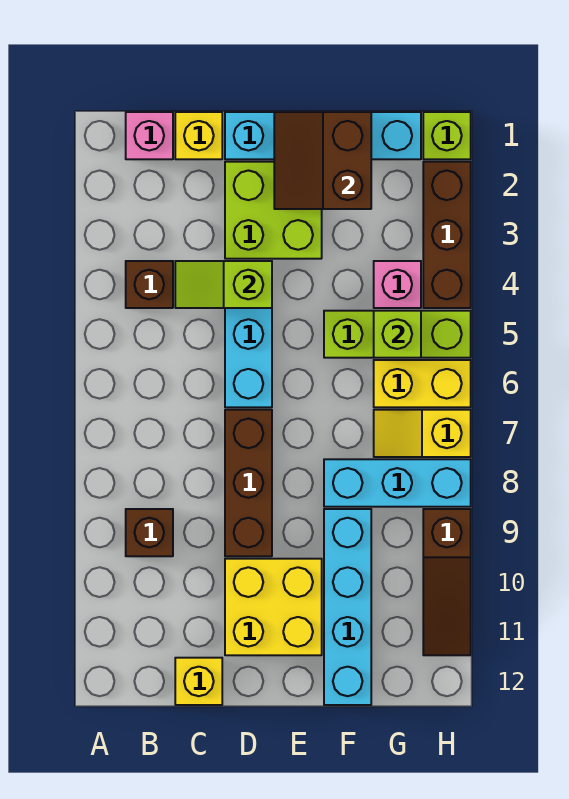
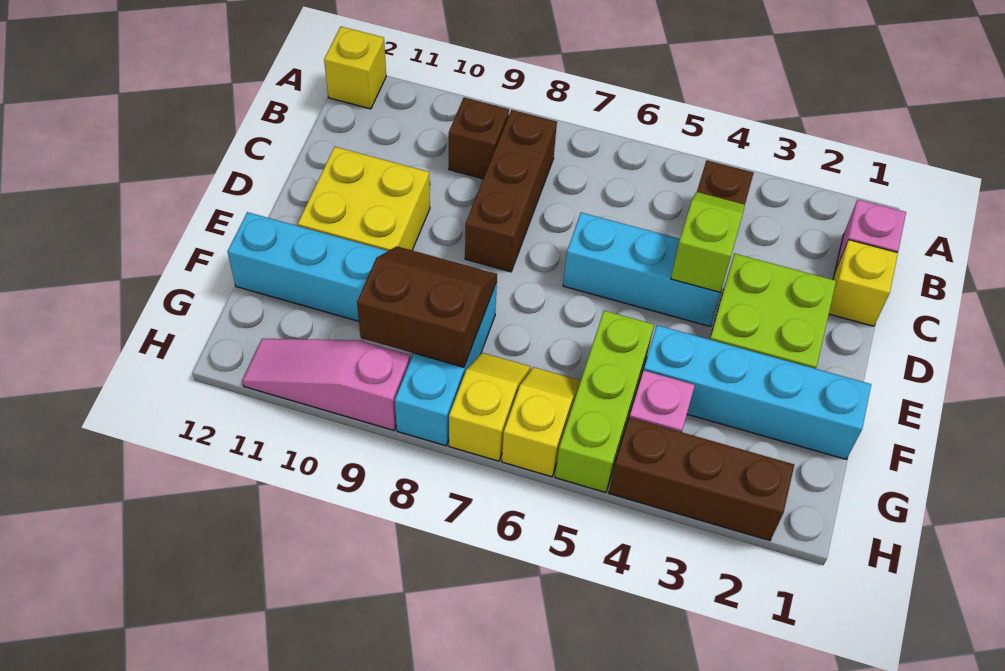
yellow 1x1 brick [175,658,222,705] -> yellow 1x1 brick moved to [324,27,386,109]
cyan 1x4 brick [225,112,421,159] -> cyan 1x4 brick turned to [643,325,871,459]
brown 1x3 brick [225,410,272,556] -> brown 1x3 brick turned to [465,110,557,272]
brown 2x2 slope [274,112,371,209] -> brown 2x2 slope moved to [357,246,497,367]
lime 1x1 brick [374,311,421,358] -> none
yellow 1x2 brick [374,360,471,407] -> yellow 1x2 slope [502,367,581,477]
lime 1x1 brick [423,112,471,159] -> none
brown 1x3 slope [423,509,471,655] -> pink 1x3 slope [242,339,410,430]

